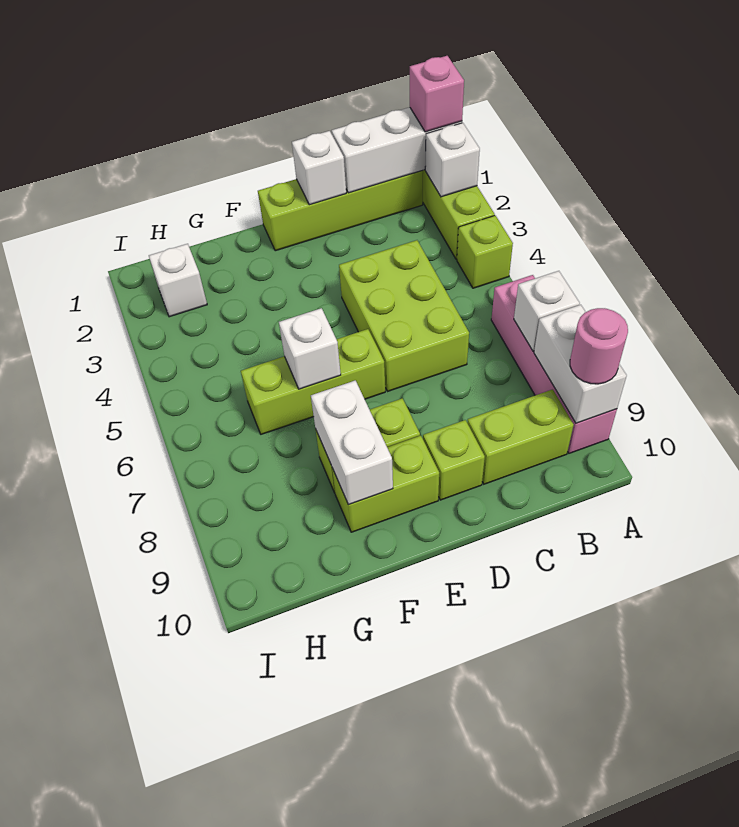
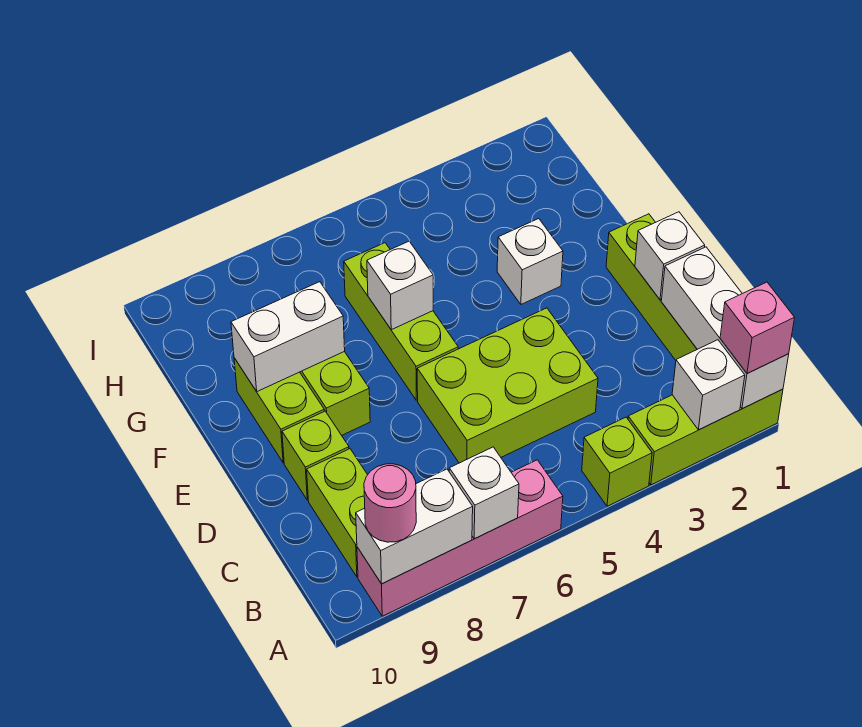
white 1x1 brick [149,244,207,317] -> white 1x1 brick moved to [497,219,563,304]

